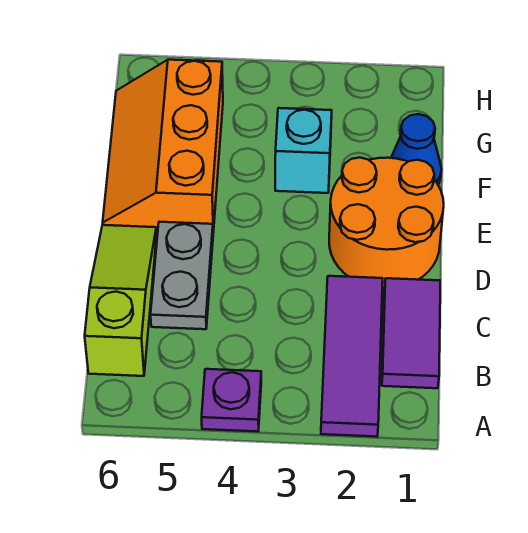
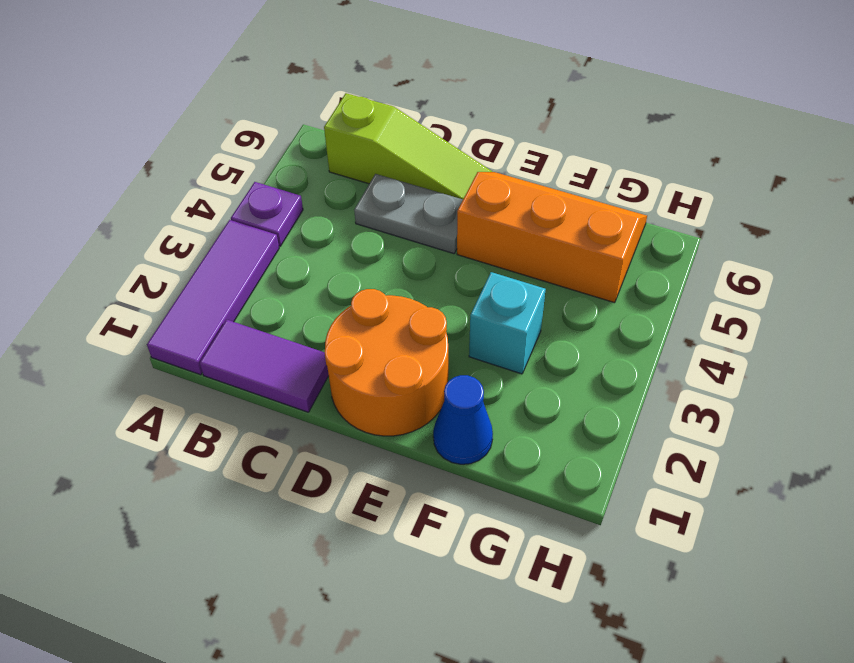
purple 1x3 tile [321,276,383,437] -> purple 1x3 tile turned to [147,220,279,375]

